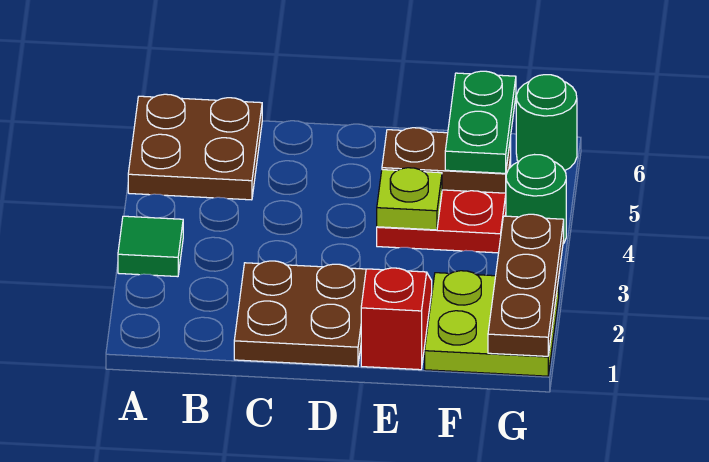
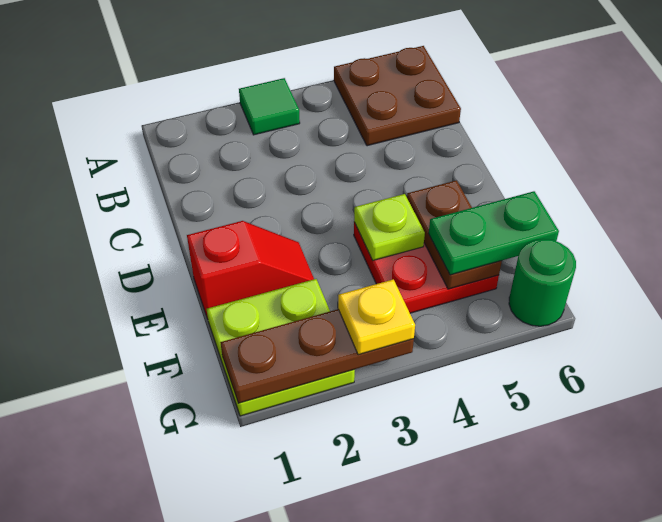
brown 2x2 plate [234,261,366,366] -> none
none -> yellow 1x1 plate [338,279,415,355]
green 1x1 round brick [506,155,566,244] -> none

